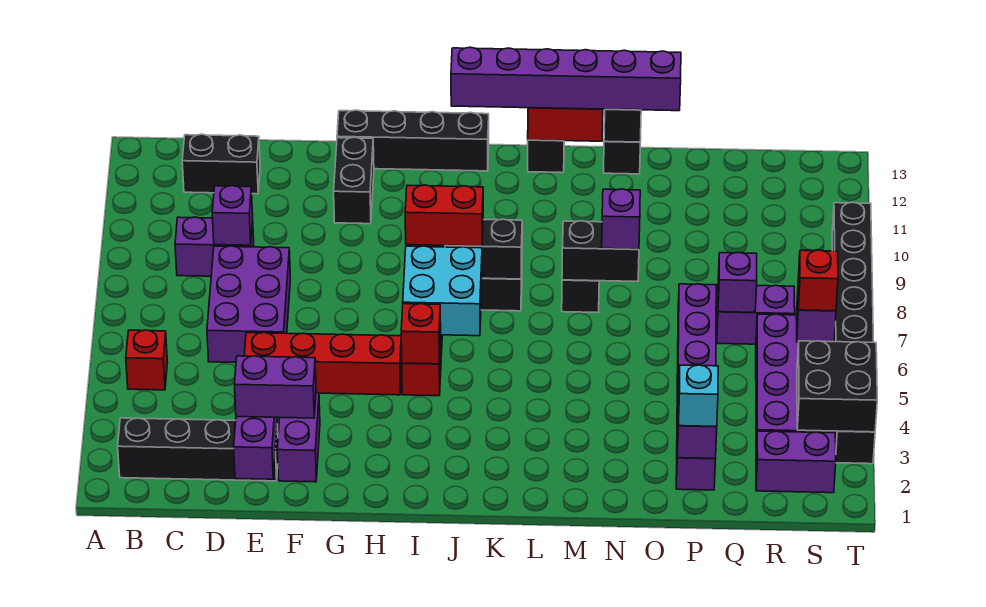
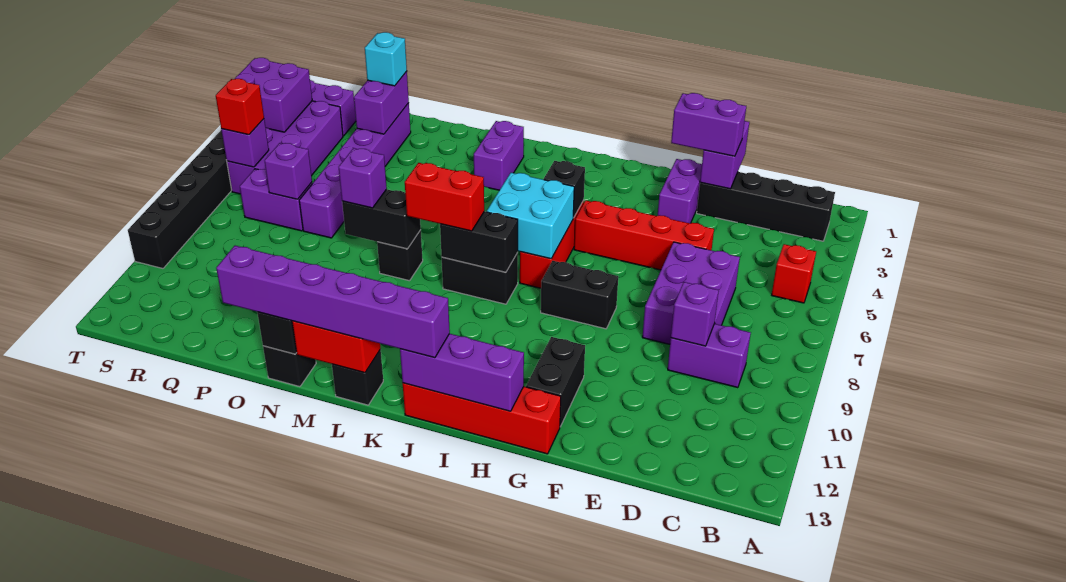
black 1x2 brick [182,134,260,194] -> black 1x2 brick moved to [541,261,618,329]
black 1x4 brick [337,110,489,171] -> red 1x4 brick [403,383,561,454]
none -> purple 1x3 brick [400,334,524,411]
red 1x1 brick [401,304,441,364] -> black 1x1 brick [544,161,585,218]
red 1x2 brick [405,185,483,246] -> red 1x2 brick moved to [405,163,484,231]
none -> purple 1x2 brick [474,121,524,190]
black 2x2 brick [797,341,877,432] -> purple 2x2 brick [235,58,312,132]

